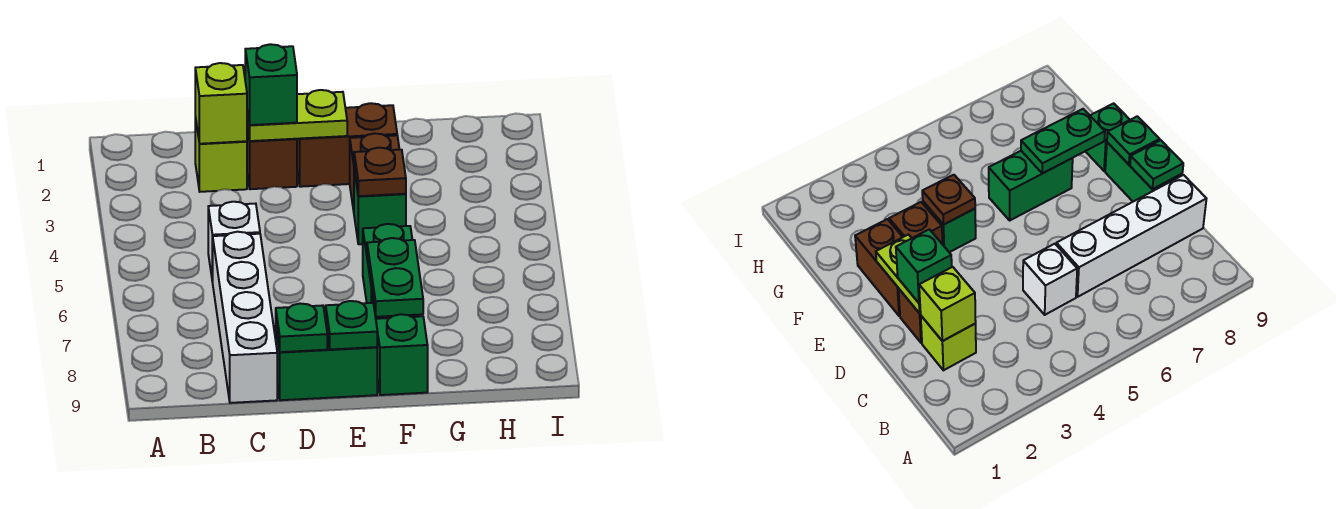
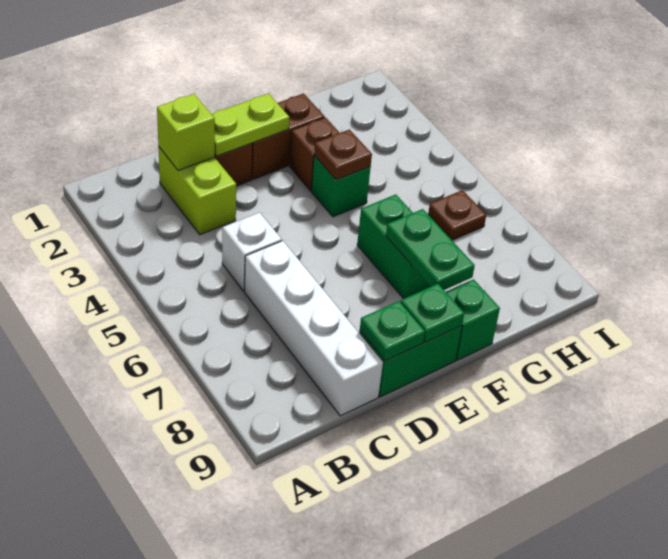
lime 1x1 brick [195,117,247,192] -> lime 1x2 brick [158,147,236,235]
green 1x1 brick [245,44,297,125] -> none
none -> brown 1x1 plate [428,190,486,240]

